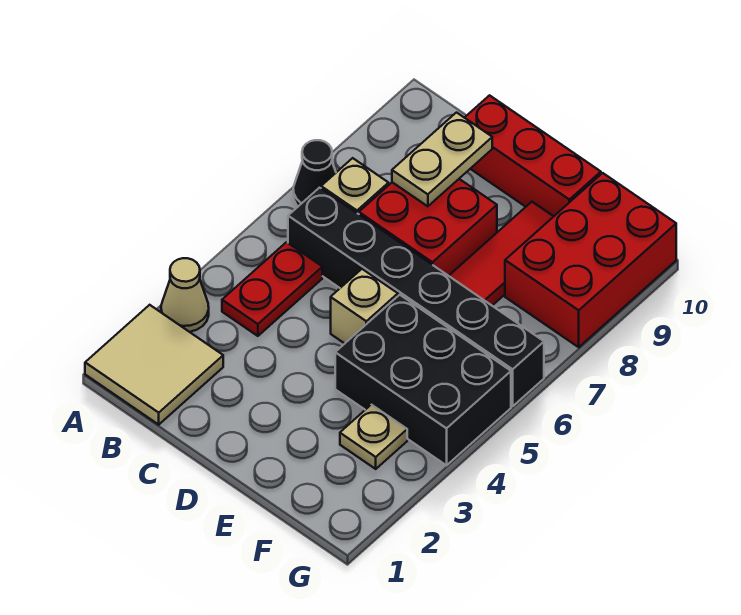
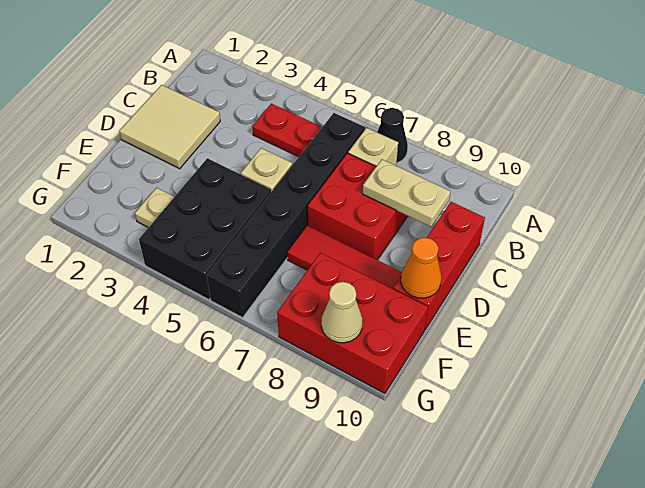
tan 2x2 tile [85,305,223,425] -> tan 2x2 tile moved to [119,85,220,169]
tan 1x1 cone [161,258,209,332] -> tan 1x1 cone moved to [321,282,363,343]
none -> orange 1x1 cone [401,238,441,298]

